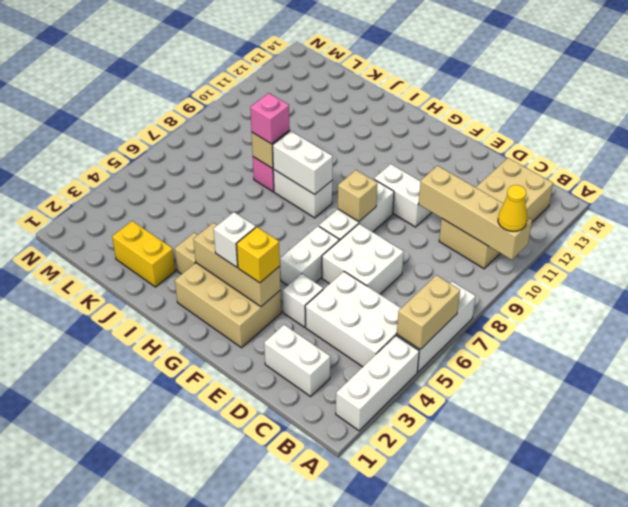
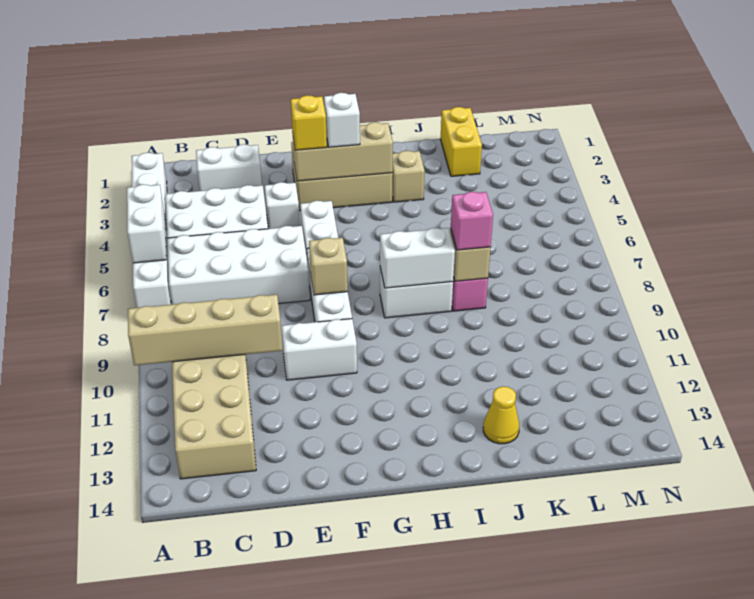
tan 1x2 brick [397,275,460,349] -> white 1x2 brick [127,184,166,263]
yellow 1x1 cone [498,185,527,231] -> yellow 1x1 cone moved to [483,386,519,444]
white 2x2 brick [322,224,404,294] -> white 2x4 brick [167,226,310,304]
yellow 1x2 brick [112,221,175,287] -> yellow 1x2 brick turned to [441,107,482,176]

